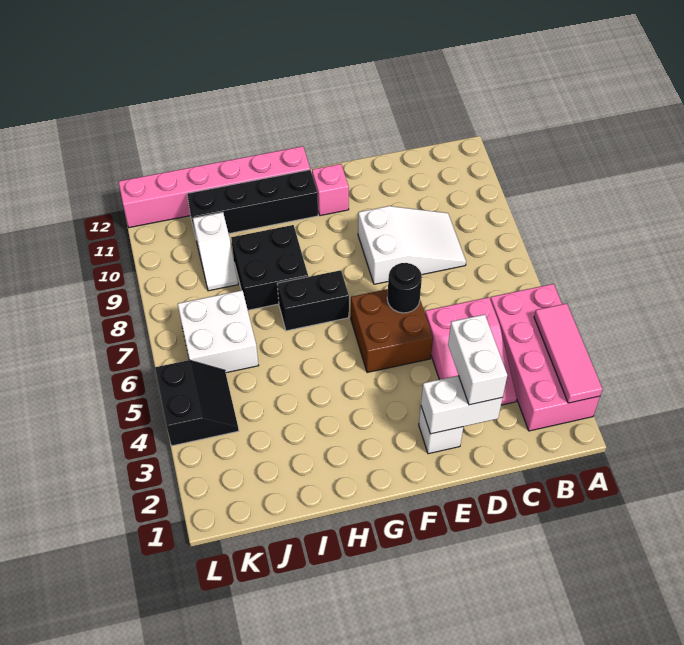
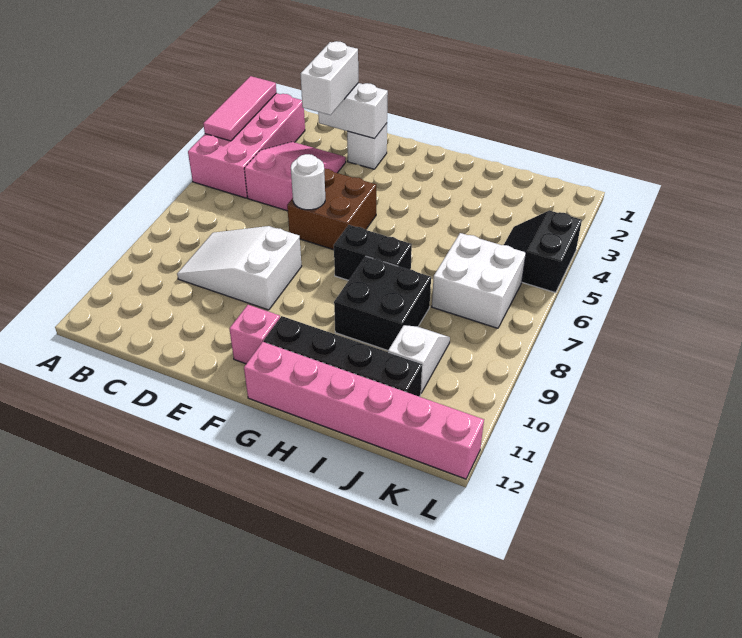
black 1x1 round brick [387,263,422,313] -> white 1x1 round brick [291,154,325,210]

